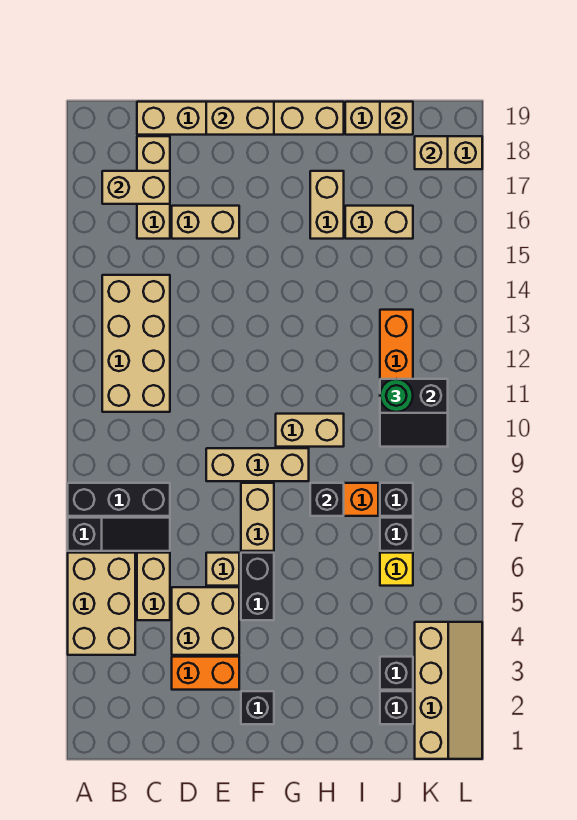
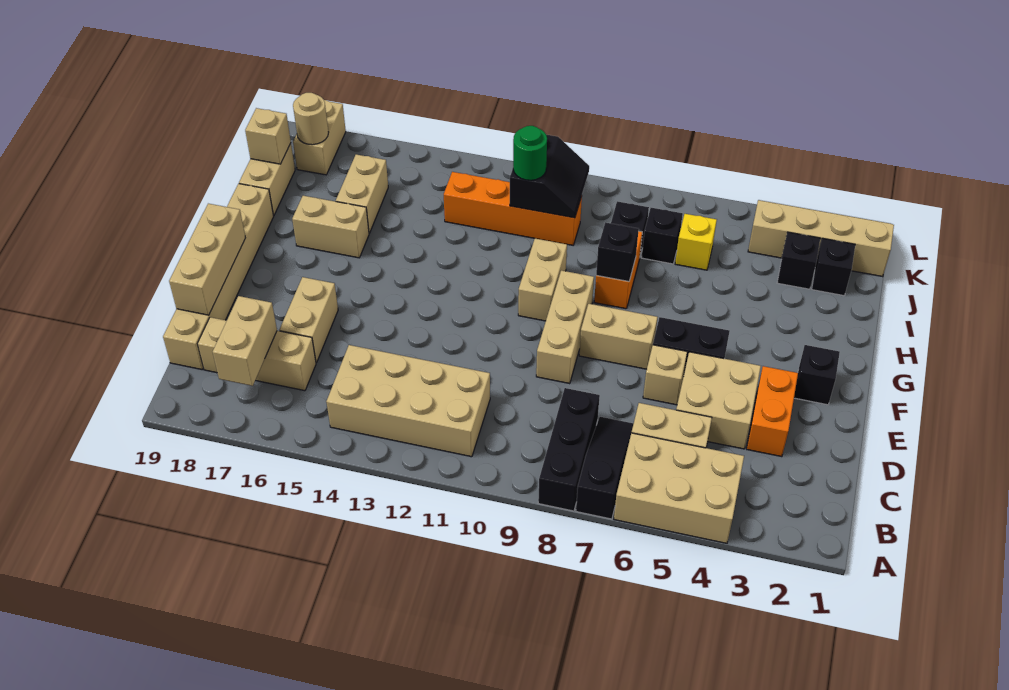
tan 1x2 brick [206,102,274,135] -> tan 1x3 brick [169,204,245,315]
tan 1x1 brick [415,136,448,169] -> tan 1x1 round brick [293,93,329,145]

